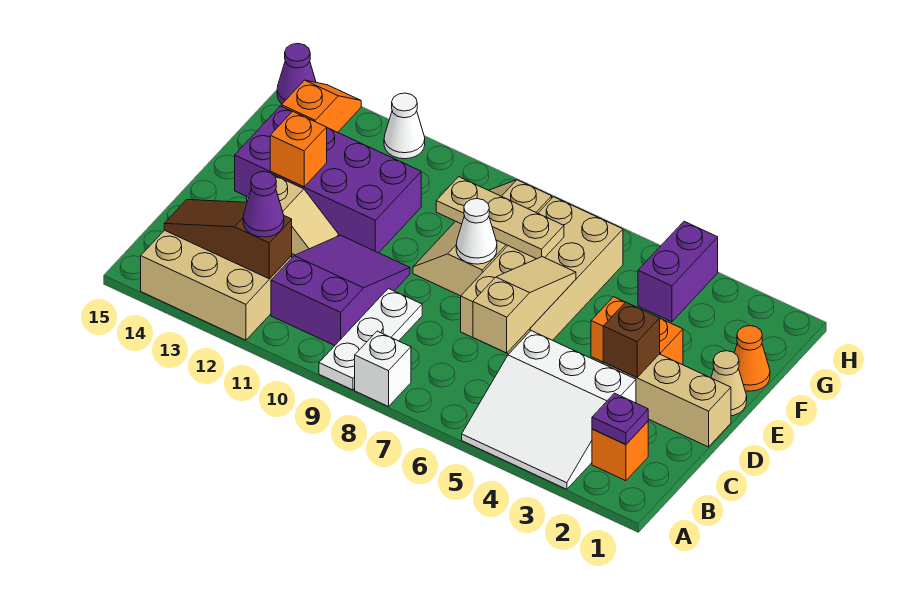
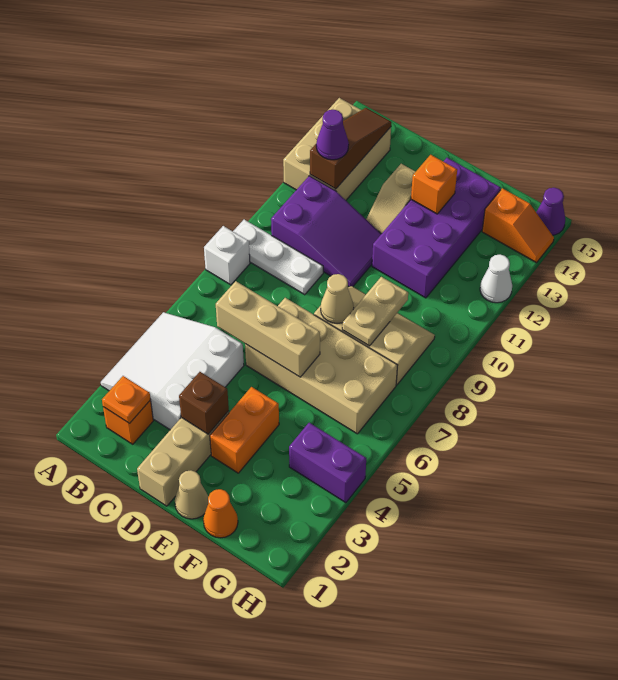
purple 1x1 plate [592,393,648,445] -> orange 1x1 plate [102,376,151,423]
tan 1x3 slope [473,257,576,353] -> tan 1x3 brick [216,281,320,377]
white 1x1 cone [456,199,497,264] -> tan 1x1 cone [321,274,354,323]
tan 1x3 plate [436,177,564,259] -> tan 1x2 plate [342,277,408,346]

